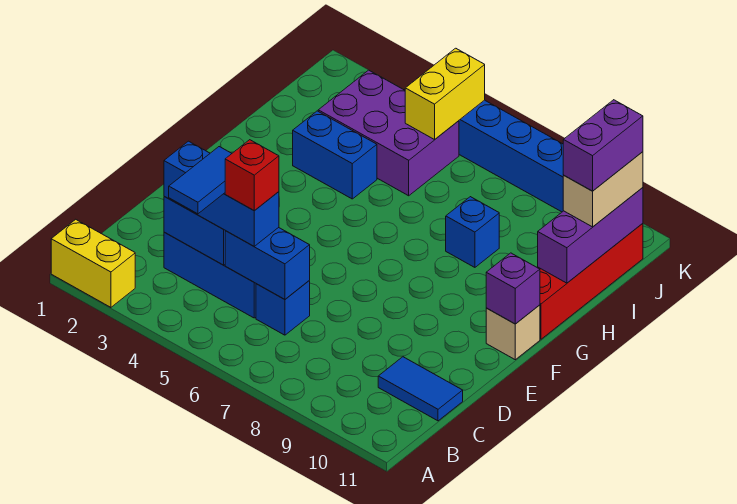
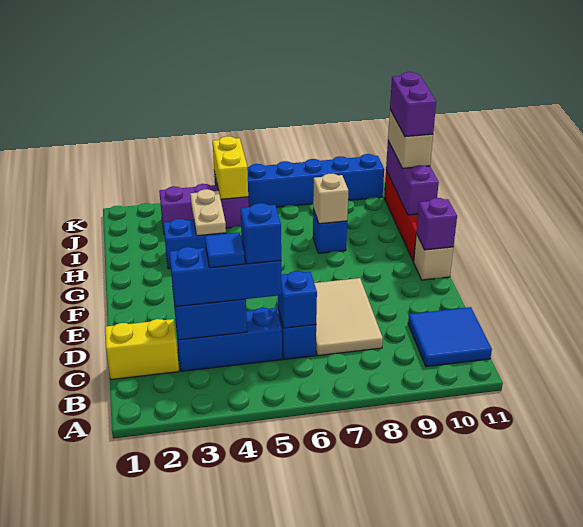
yellow 1x2 brick [51,219,135,307] -> yellow 1x2 brick moved to [105,319,179,380]
blue 1x2 tile [169,147,232,214] -> blue 1x1 tile [205,233,245,268]
blue 1x2 brick [225,227,310,299] -> blue 1x1 brick [278,271,317,328]
red 1x1 brick [225,140,279,211] -> blue 1x1 brick [240,203,281,264]
none -> tan 2x3 tile [314,278,383,356]
blue 1x2 tile [378,357,463,421] -> blue 2x2 tile [408,307,492,367]
none -> tan 1x2 plate [190,189,226,236]
none -> tan 1x1 brick [313,174,348,224]
purple 2x3 brick [318,70,459,196] -> purple 1x3 brick [159,184,249,231]

